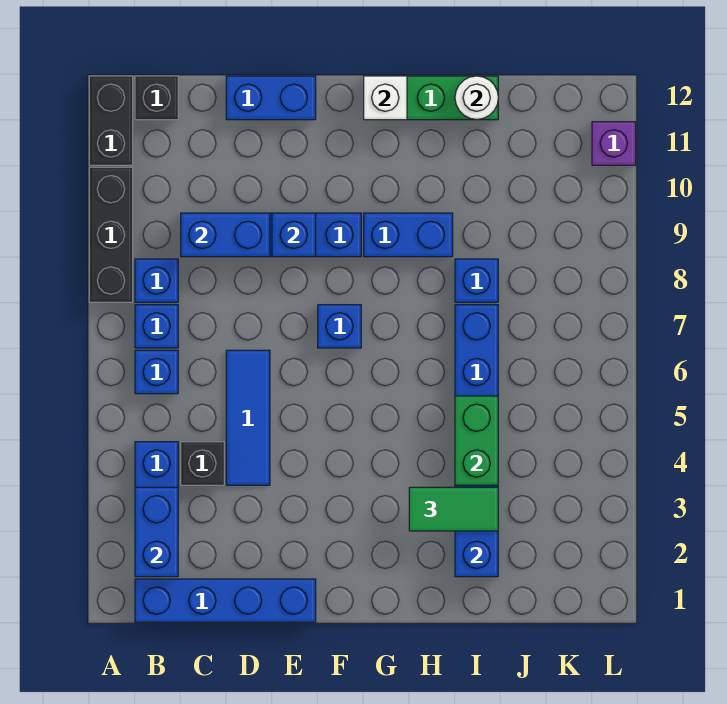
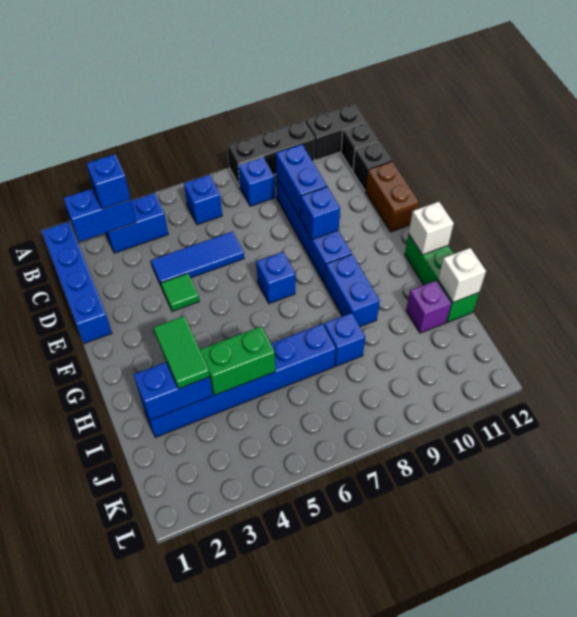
blue 1x1 brick [135,305,178,348] -> blue 1x1 brick moved to [86,154,131,209]
black 1x1 brick [181,442,224,485] -> black 1x1 brick moved to [353,142,392,191]
blue 1x2 brick [226,76,316,120] -> brown 1x2 brick [365,162,419,232]
none -> green 1x1 tile [161,273,199,311]
white 1x1 round brick [455,76,498,119] -> white 1x1 brick [438,248,486,302]
purple 1x1 brick [592,122,636,165] -> purple 1x1 brick moved to [406,280,451,333]

